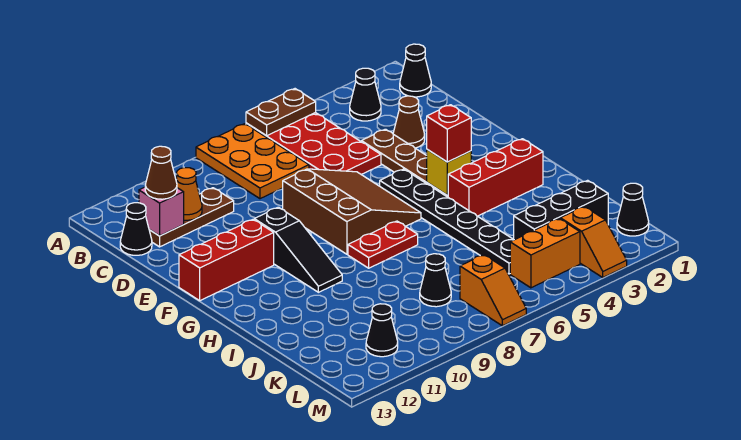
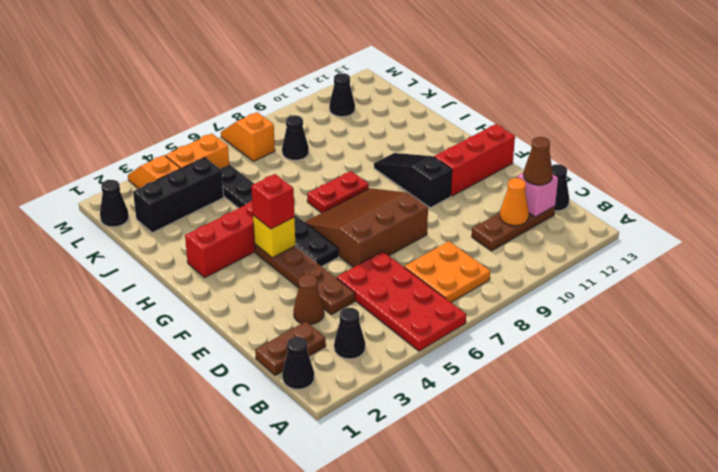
brown 1x2 plate [246,89,316,136] -> brown 1x2 plate moved to [255,321,326,375]
orange 2x3 plate [196,124,309,199] -> orange 2x2 plate [404,241,490,302]
brown 3x3 slope [283,169,421,254] -> brown 3x3 slope turned to [305,188,428,267]

